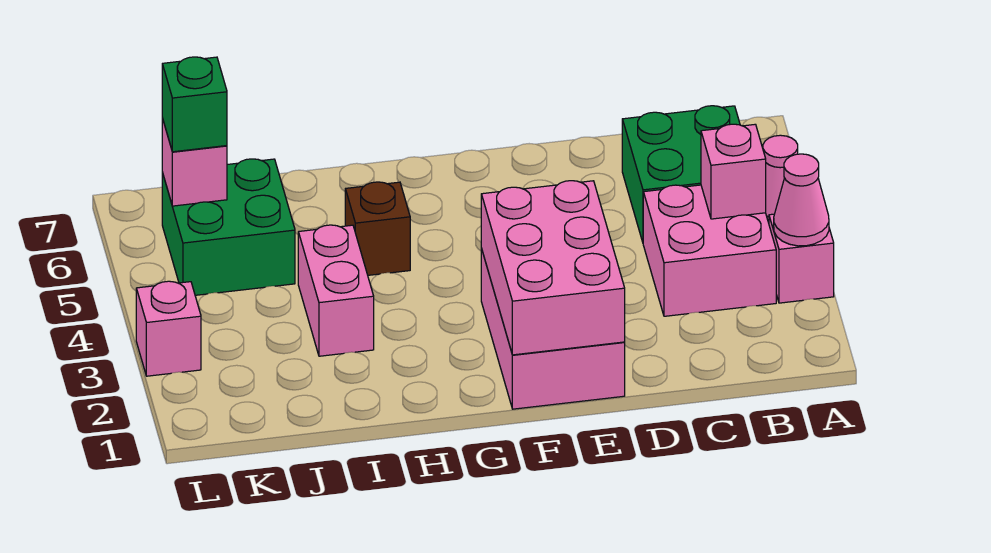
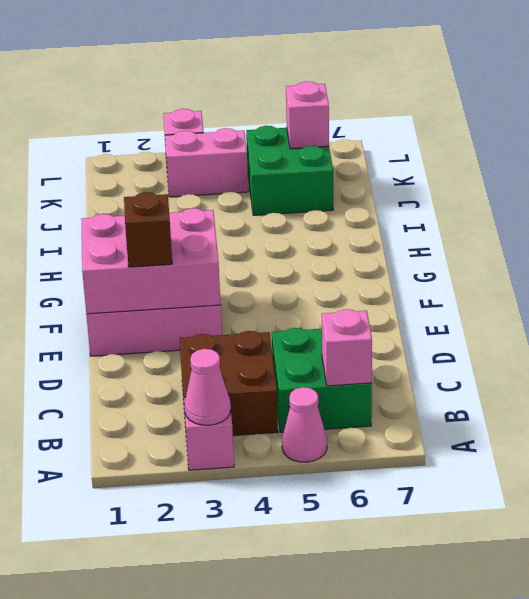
pink 2x2 brick [643,185,776,316] -> brown 2x2 brick [180,331,278,436]
pink 1x1 brick [701,124,766,219] -> pink 1x1 brick moved to [322,309,372,386]
brown 1x1 brick [345,182,410,275] -> brown 1x1 brick moved to [124,192,172,267]
pink 1x2 brick [298,225,374,356] -> pink 1x2 brick moved to [165,128,248,197]
green 1x1 brick [162,57,227,152] -> none

